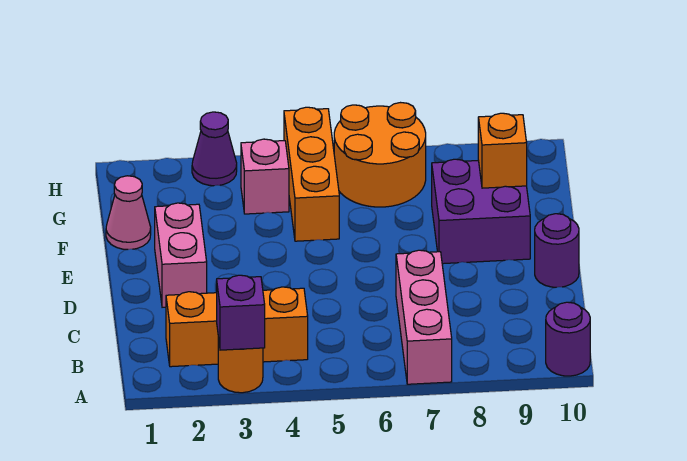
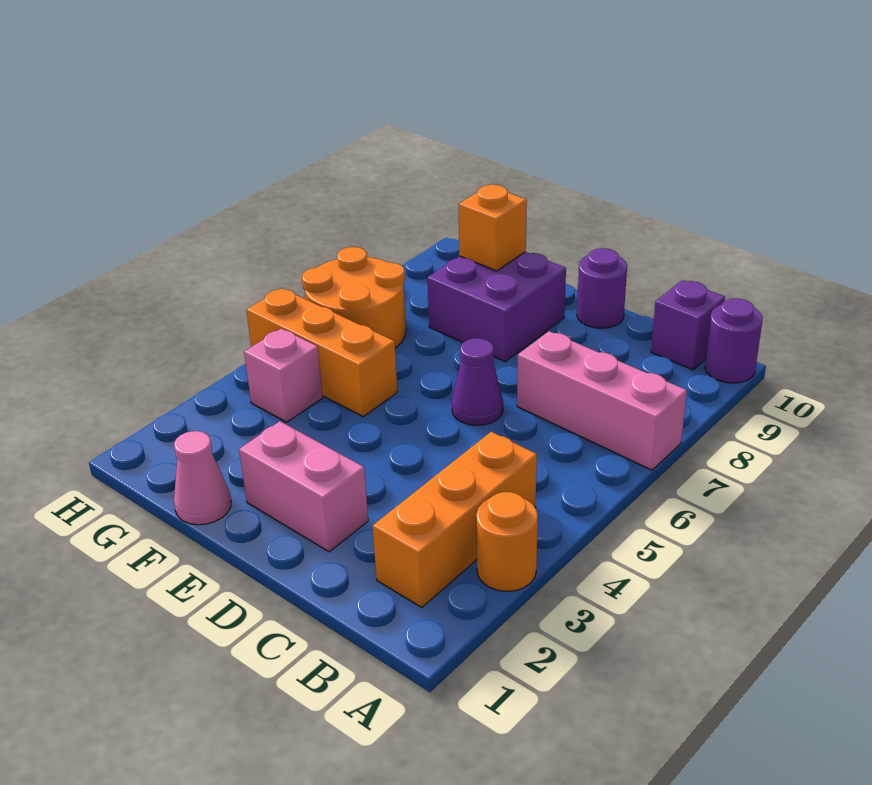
purple 1x1 brick [216,275,265,350] -> purple 1x1 brick moved to [651,280,725,370]
purple 1x1 cone [192,112,237,186] -> purple 1x1 cone moved to [452,338,503,425]

